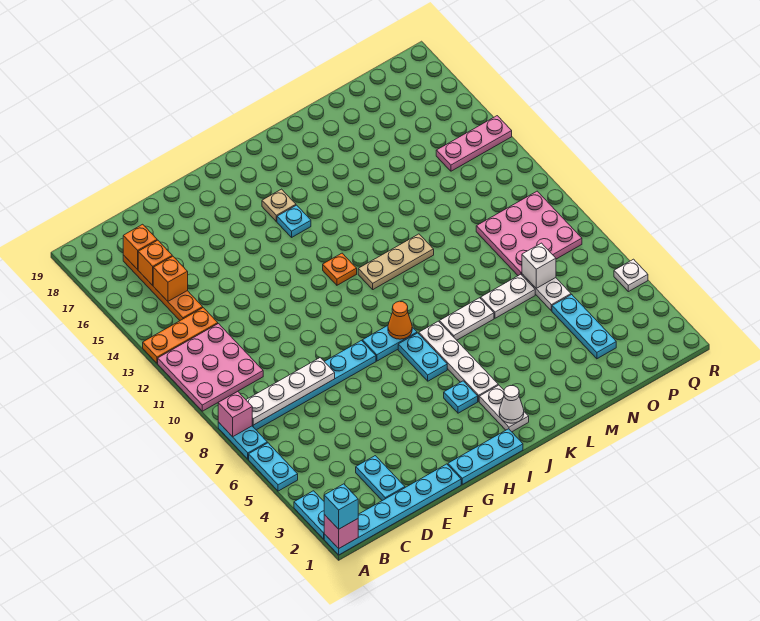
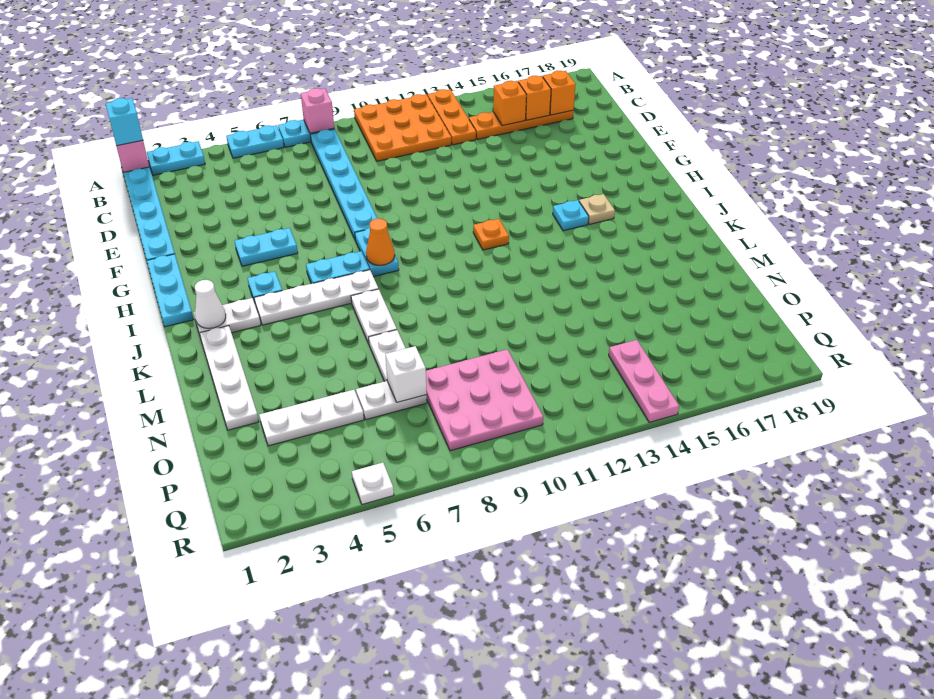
pink 3x3 plate [158,324,263,411] -> orange 3x3 plate [354,94,451,161]
white 1x4 plate [246,358,335,425] -> white 1x4 plate moved to [200,326,259,430]
cyan 1x2 plate [356,456,405,501] -> cyan 1x2 plate moved to [235,228,298,266]
tan 1x3 plate [358,234,434,289] -> none
cyan 1x3 plate [552,295,616,359] -> white 1x3 plate [259,390,364,446]

